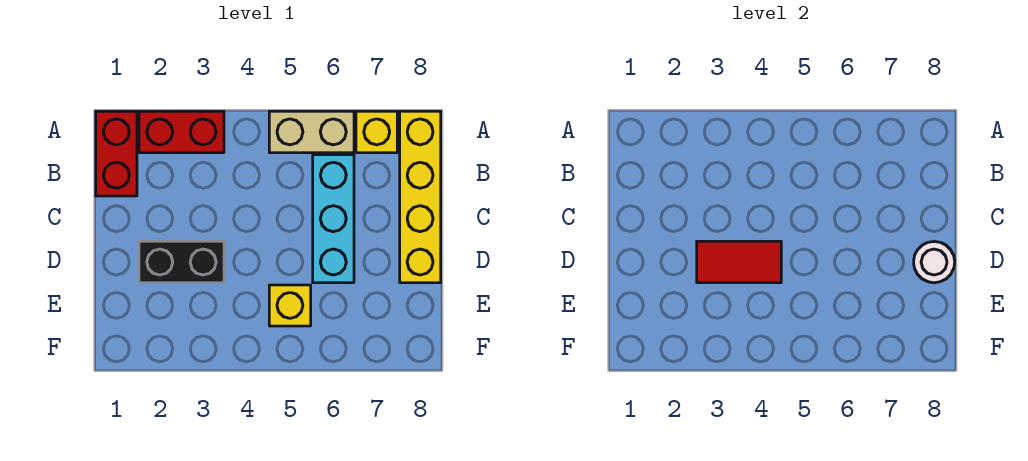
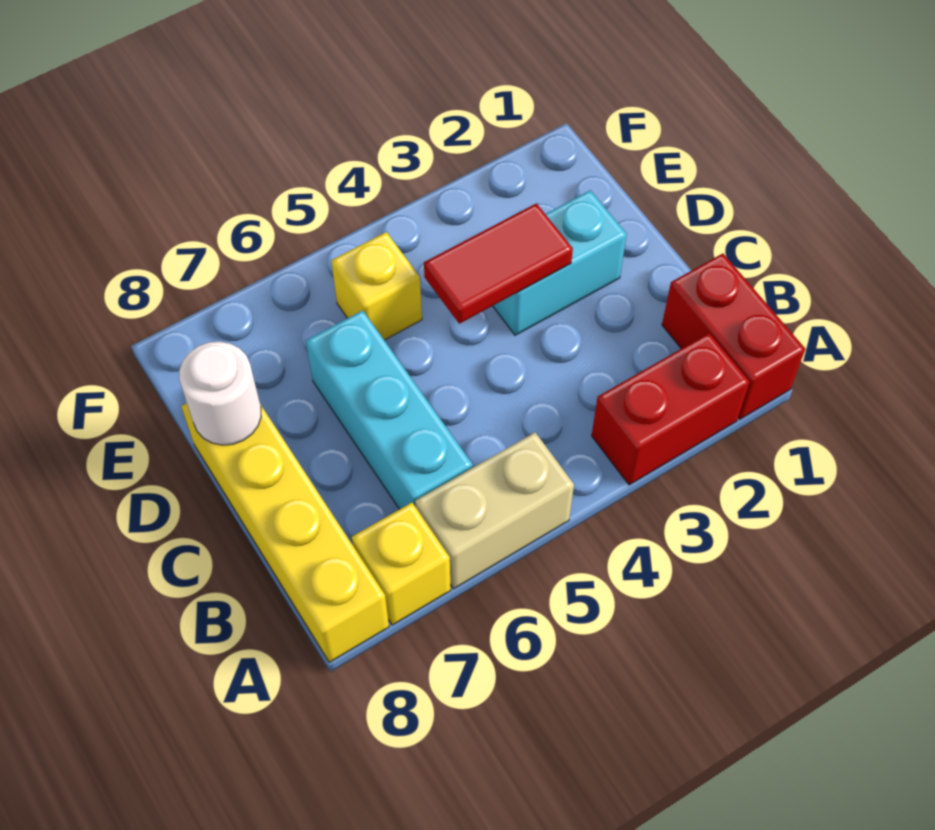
black 1x2 brick [139,241,224,283] -> cyan 1x2 brick [493,190,627,335]

